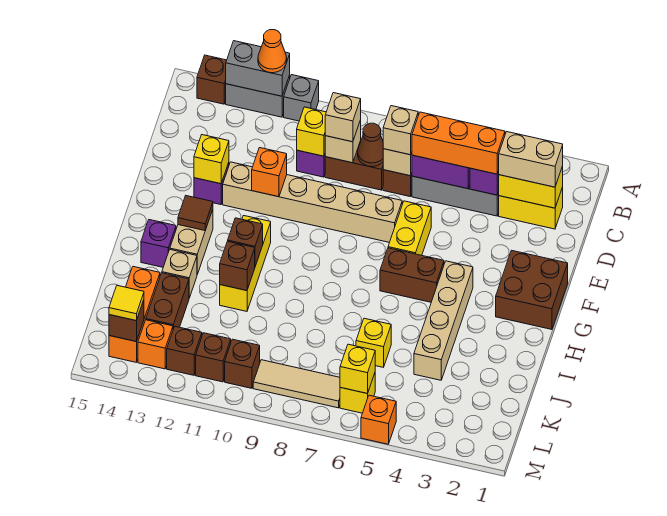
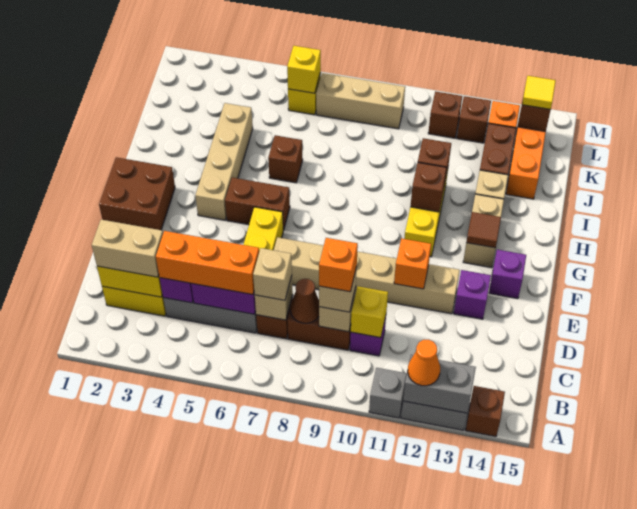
yellow 1x1 brick [194,135,229,184] -> none
purple 1x1 brick [141,220,176,267] -> purple 1x1 brick moved to [489,250,526,299]
yellow 1x1 brick [356,318,391,367] -> none
tan 1x3 tile [253,360,340,408] -> tan 1x3 brick [316,73,405,129]
brown 1x1 brick [225,339,260,388] -> brown 1x1 brick moved to [268,135,303,183]
orange 1x1 brick [361,395,396,444] -> orange 1x1 brick moved to [319,238,358,292]

